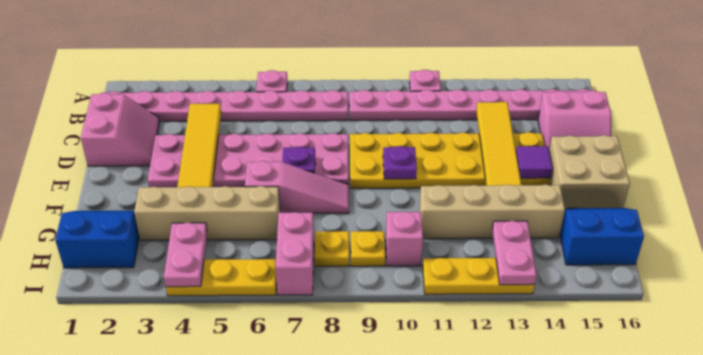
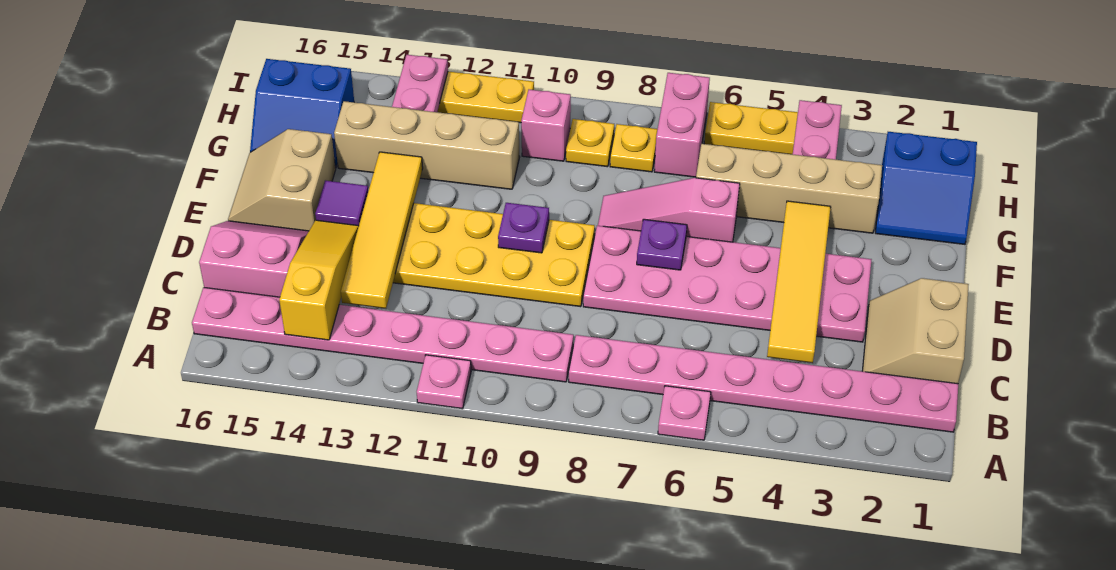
none -> yellow 1x3 slope [279,220,359,340]
pink 2x2 slope [81,93,159,166] -> tan 2x2 slope [862,278,969,384]
tan 2x2 brick [549,135,630,208] -> tan 2x2 slope [228,129,336,231]

